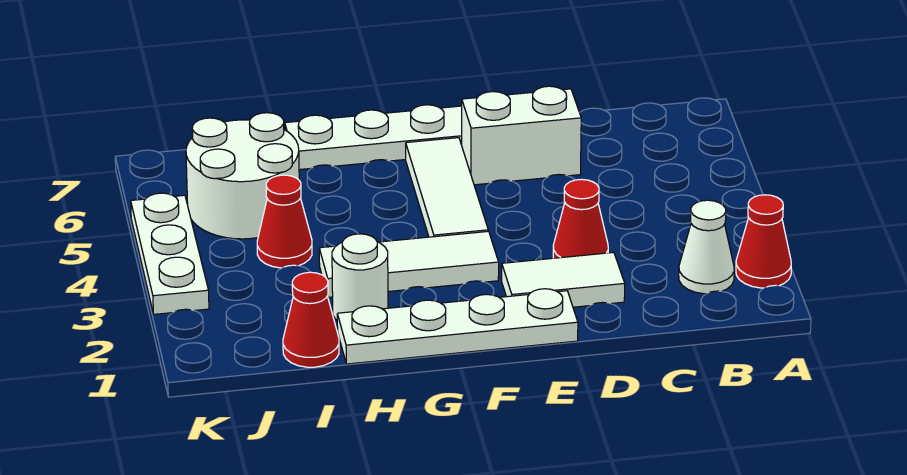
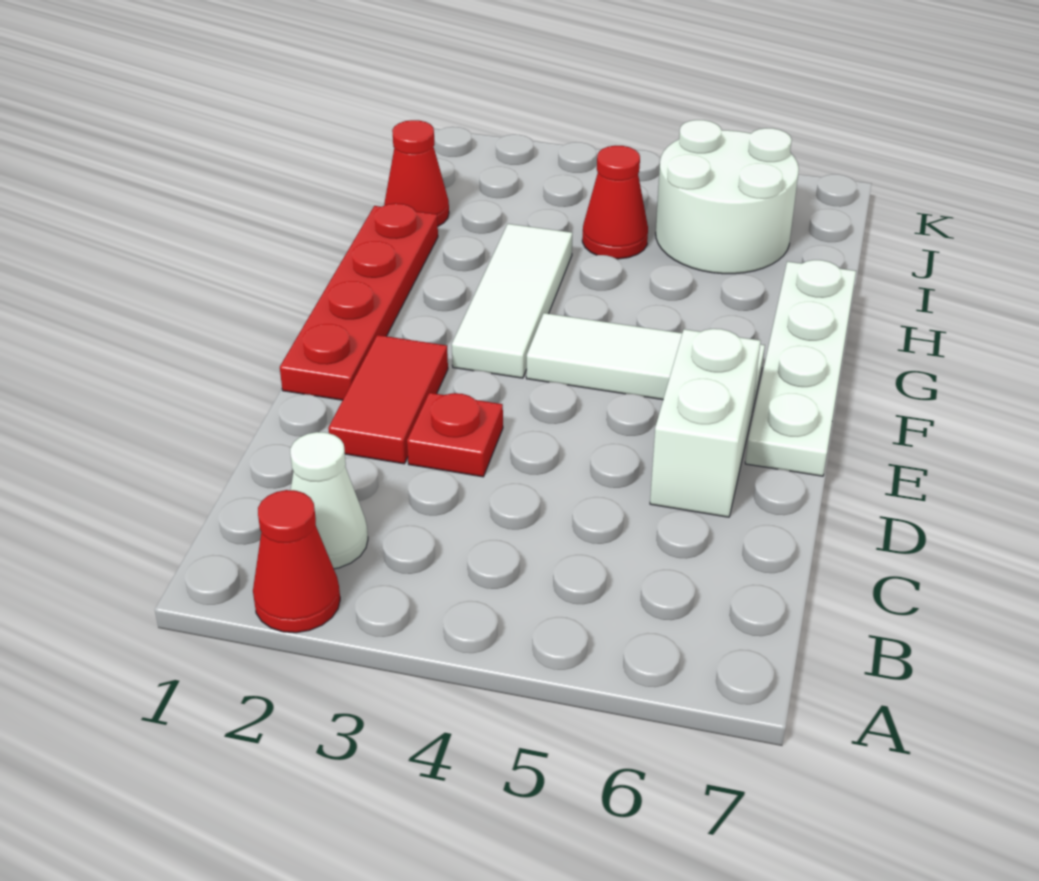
white 1x2 tile [502,252,625,307] -> red 1x2 tile [328,335,448,464]
red 1x1 cone [553,179,608,258] -> red 1x1 plate [407,393,503,477]
white 1x4 plate [337,289,578,364] -> red 1x4 plate [280,203,438,400]
white 1x1 round brick [332,234,388,320] -> none
white 1x3 plate [131,193,209,314] -> none

